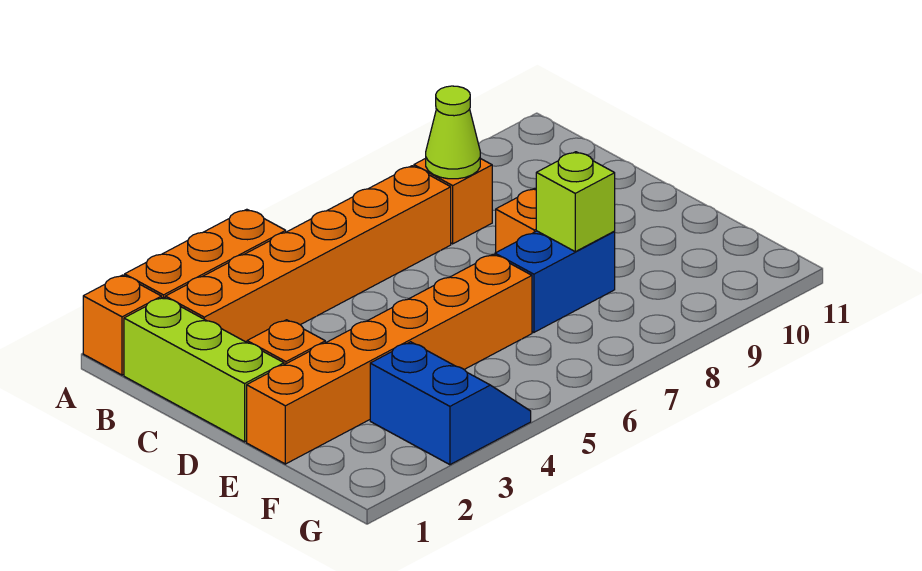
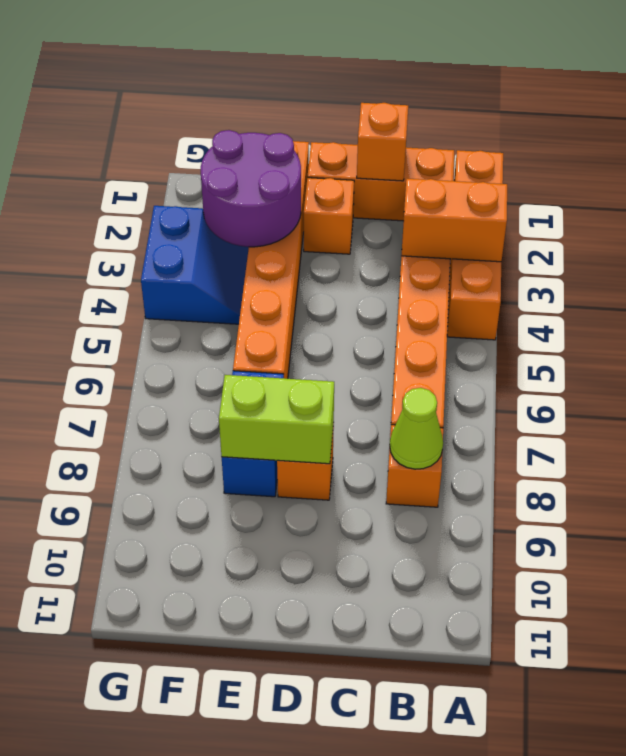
none -> orange 1x2 brick [401,179,507,262]
lime 1x3 brick [124,297,284,442] -> orange 1x3 brick [308,142,454,221]
none -> orange 1x1 brick [357,103,408,181]
none -> purple 2x2 round brick [201,130,301,247]
lime 1x1 brick [536,152,615,252] -> lime 1x2 brick [219,375,334,464]
blue 2x2 slope [370,342,531,465] -> blue 2x2 slope turned to [141,206,249,324]

